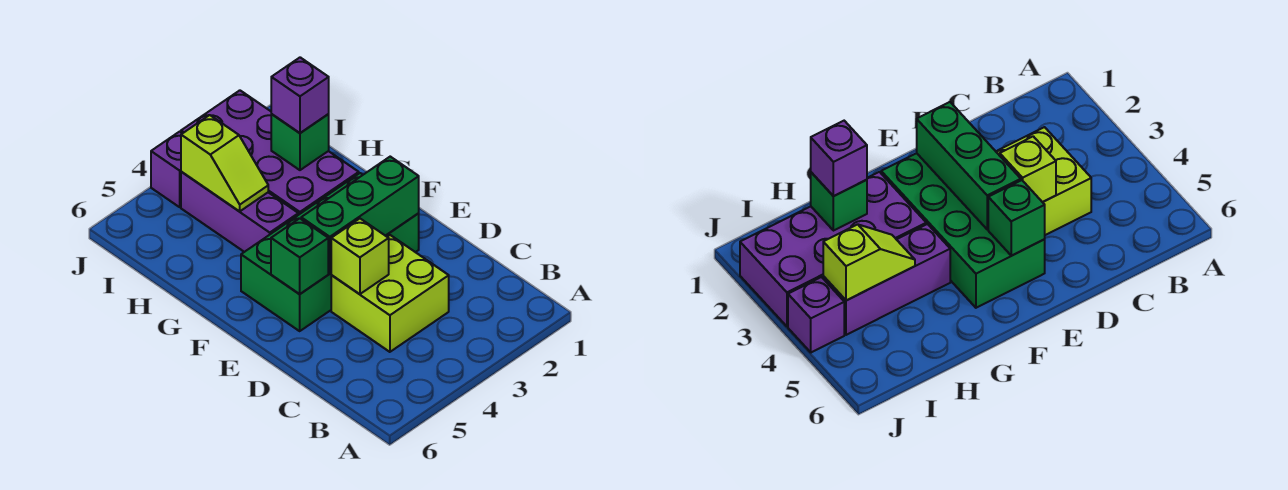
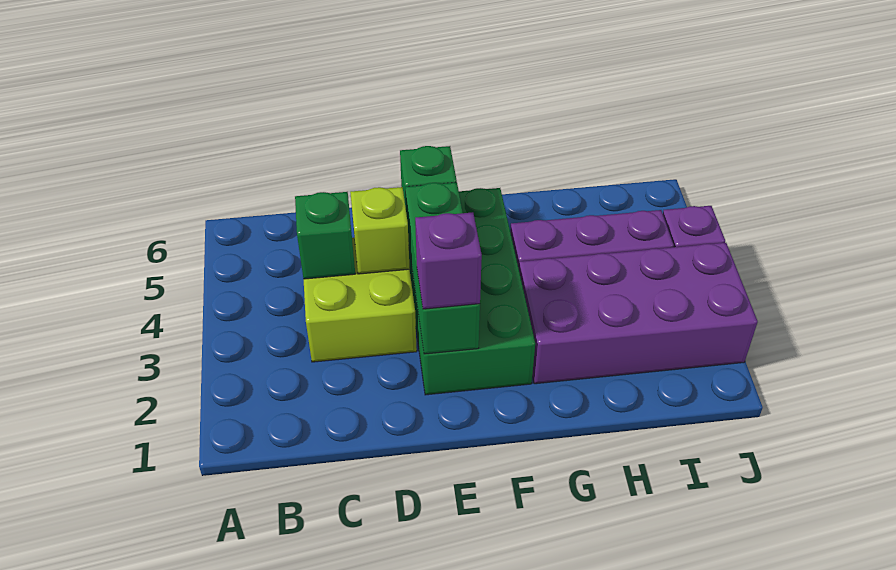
green 1x1 brick [271,114,329,170] -> green 1x1 brick moved to [295,192,355,279]
purple 1x1 brick [271,57,329,133] -> purple 1x1 brick moved to [415,212,482,309]
lime 1x2 slope [181,115,268,212] -> none

